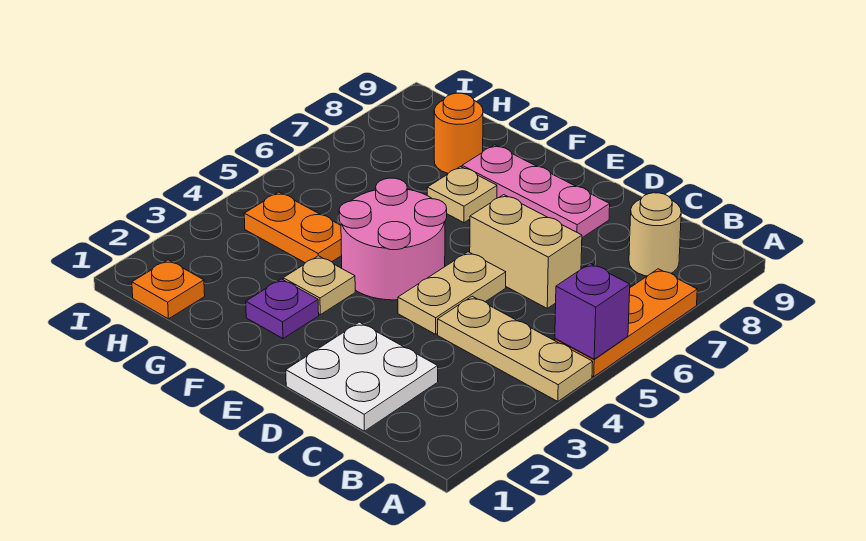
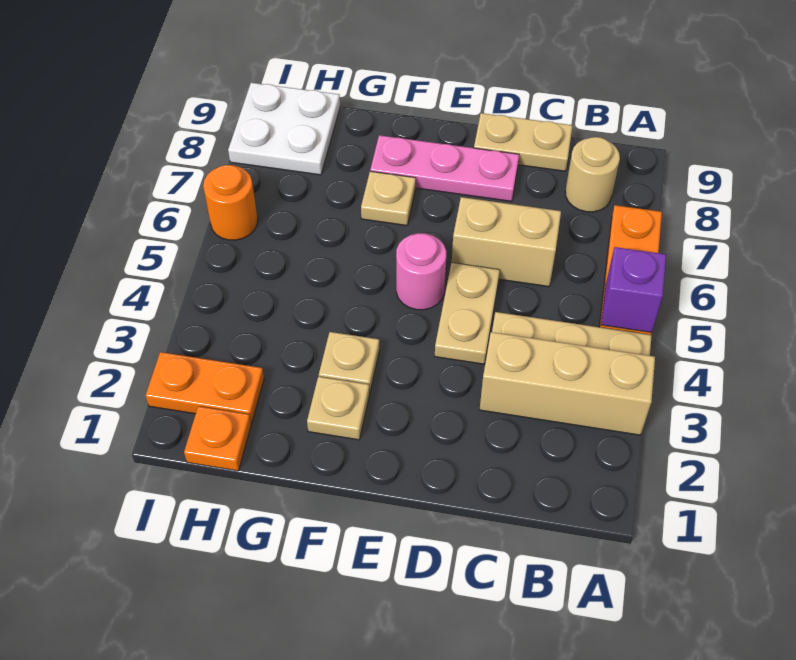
none -> tan 1x3 brick [480,332,655,435]
white 2x2 plate [286,322,438,431] -> white 2x2 plate moved to [228,83,340,175]
none -> tan 1x2 plate [474,113,572,171]
pink 2x2 round brick [339,178,447,300] -> pink 1x1 round brick [396,233,446,310]
purple 1x1 plate [246,279,319,339] -> tan 1x1 plate [307,377,370,440]
orange 1x2 plate [244,192,342,263] -> orange 1x2 plate moved to [146,352,264,423]
orange 1x1 round brick [434,93,483,173] -> orange 1x1 round brick moved to [203,165,258,240]

